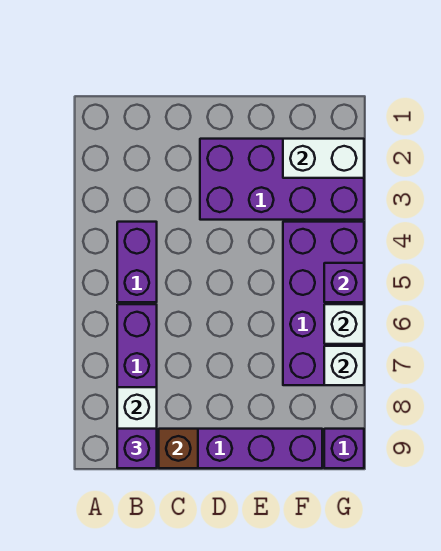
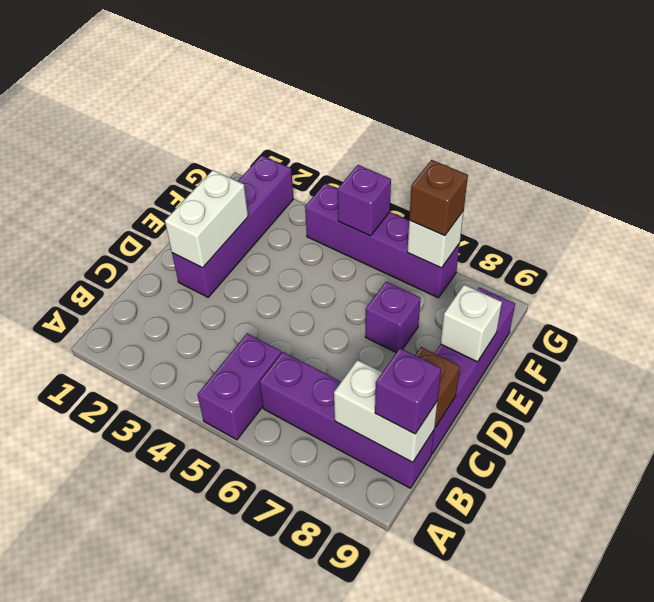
purple 1x2 brick [117,222,157,302] -> purple 1x2 brick turned to [198,333,281,440]
purple 2x4 brick [200,139,364,220] -> purple 1x4 brick [172,155,293,297]
white 1x2 brick [283,139,364,178] -> white 1x2 brick moved to [165,170,248,268]
purple 2x4 brick [283,222,364,385] -> purple 1x4 brick [305,183,460,298]
white 1x1 brick [324,304,364,344] -> white 1x1 brick moved to [441,285,502,362]
none -> brown 1x1 brick [409,160,468,236]
purple 1x1 brick [324,429,364,468] -> purple 1x1 brick moved to [365,282,421,352]

